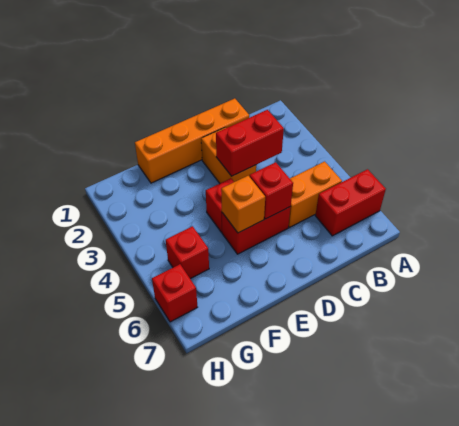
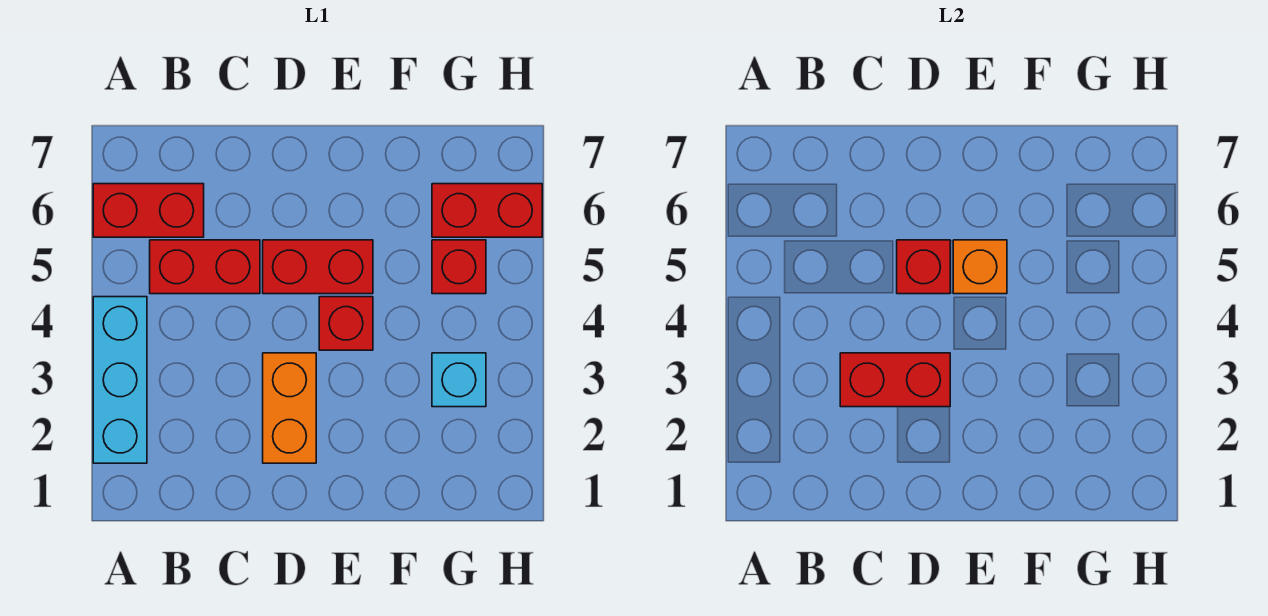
none -> cyan 1x3 brick [93,297,147,463]
orange 1x2 brick [288,161,342,227] -> red 1x2 brick [150,240,260,294]
orange 1x4 brick [135,98,249,183] -> none
none -> cyan 1x1 brick [432,353,486,407]
red 1x1 brick [152,264,197,322] -> red 1x2 brick [432,184,542,237]

